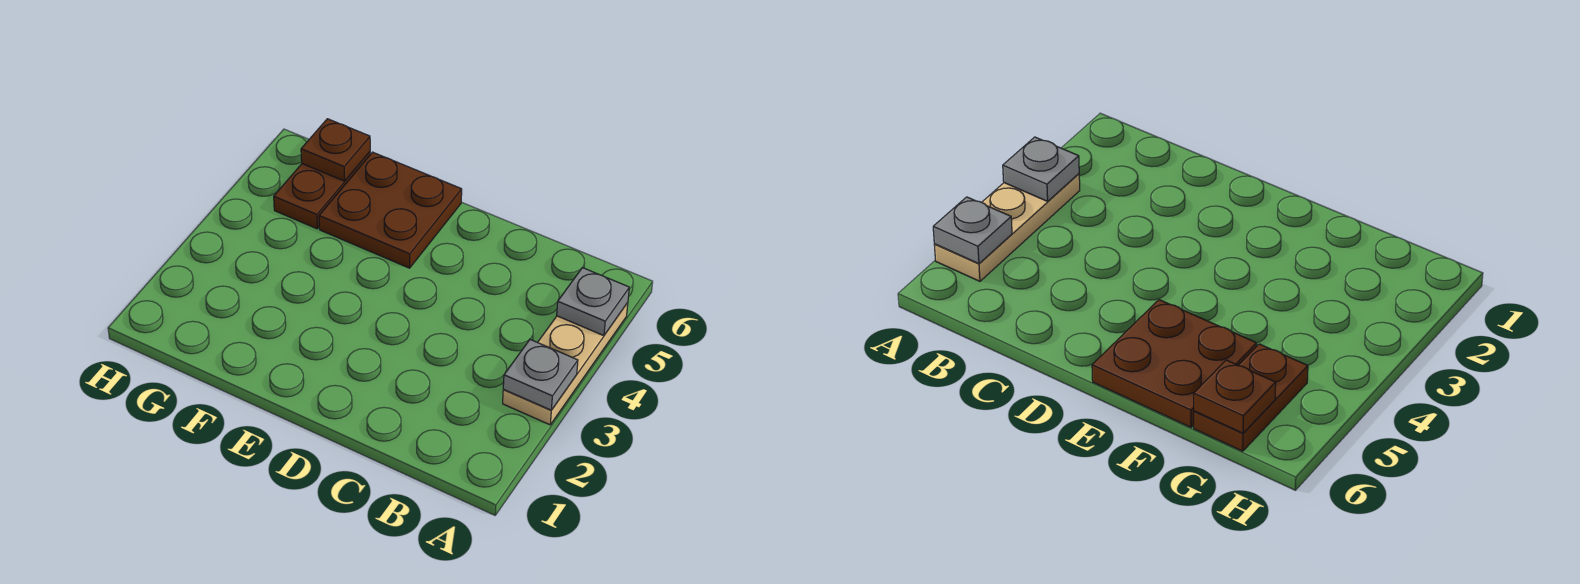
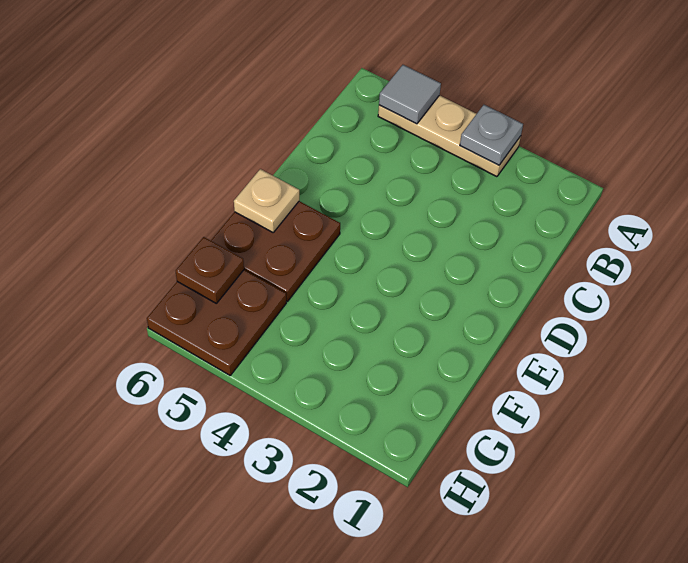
grey 1x1 plate [557,268,629,336] -> grey 1x1 tile [379,65,441,124]
none -> tan 1x1 plate [234,169,299,232]
brown 1x2 plate [274,152,370,229] -> brown 2x2 plate [147,270,286,375]

